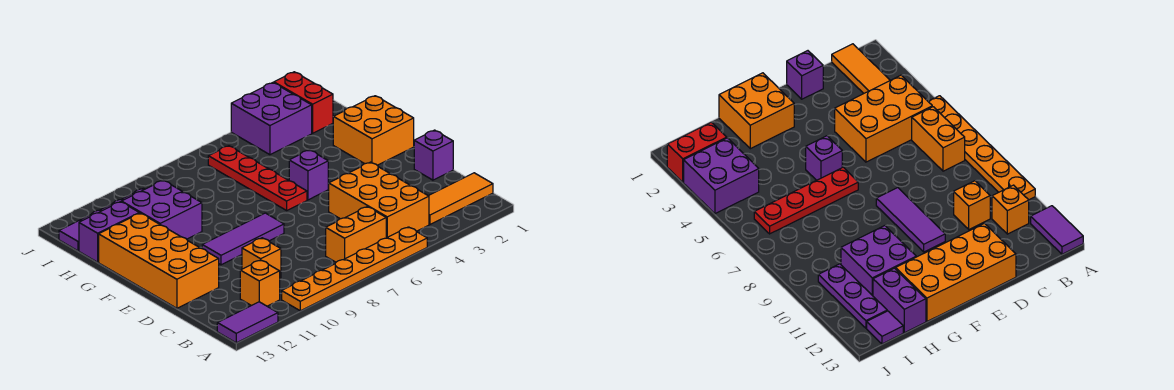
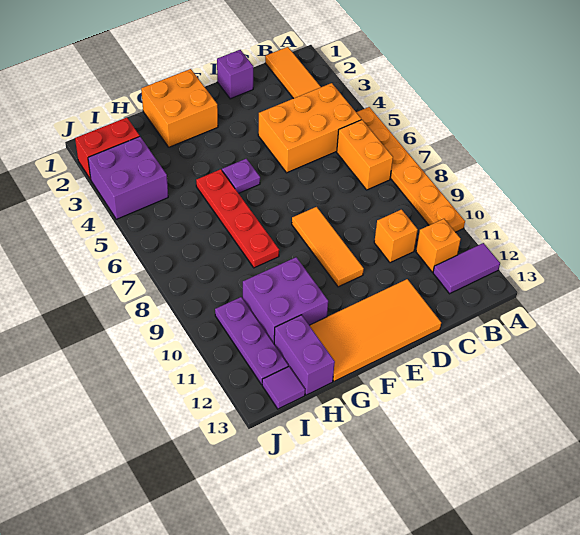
purple 1x2 tile [217,302,278,343] -> purple 1x2 tile turned to [433,243,500,294]
orange 2x4 brick [99,213,219,308] -> orange 2x4 tile [309,279,441,381]
purple 1x3 tile [202,213,284,265] -> orange 1x3 tile [292,207,364,287]
purple 1x1 brick [289,150,328,200] -> purple 1x1 plate [222,159,260,193]
red 1x4 plate [208,146,307,210] -> red 1x4 plate turned to [196,169,279,268]

